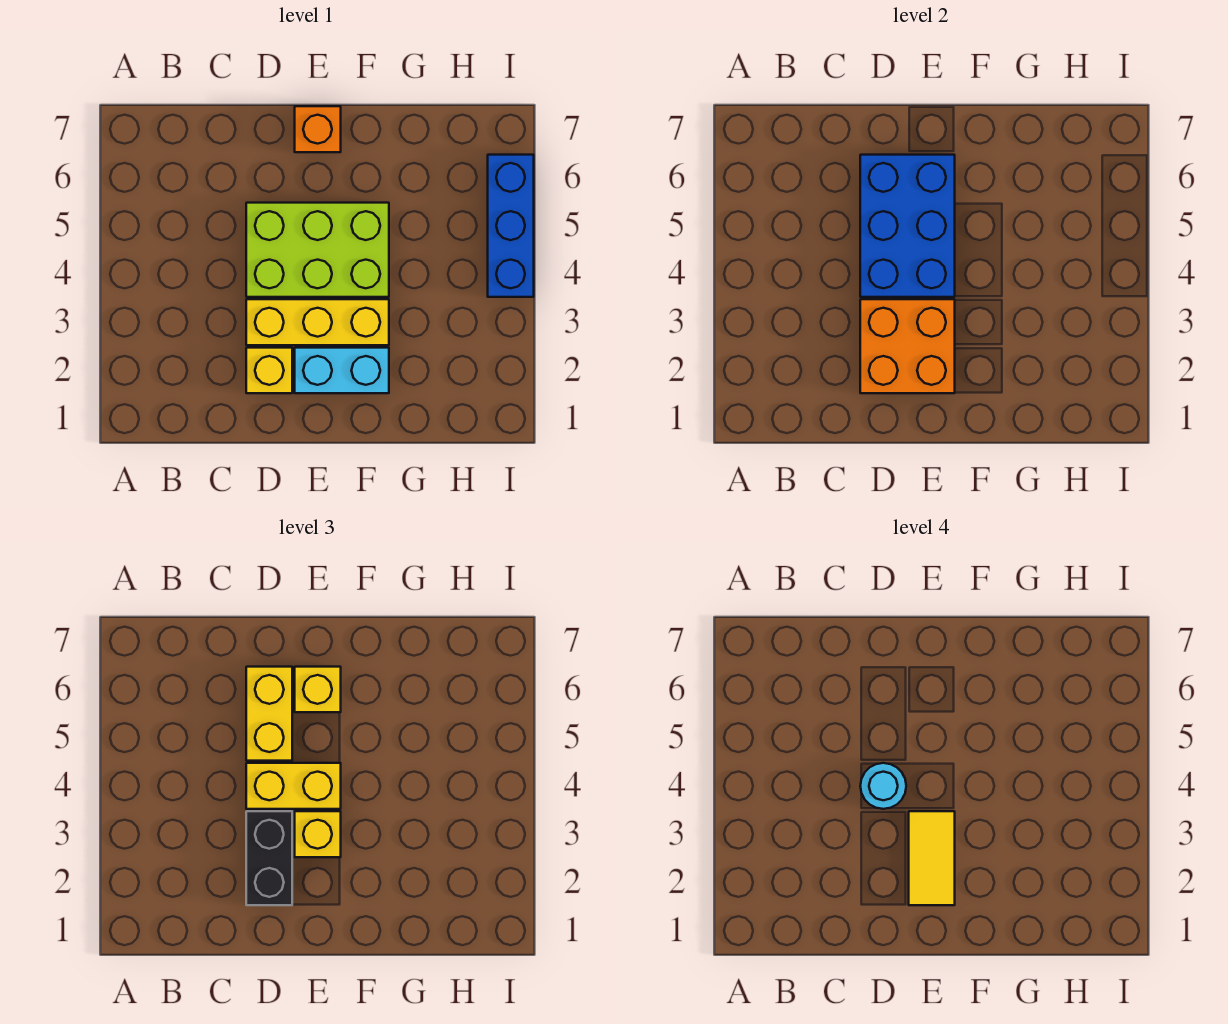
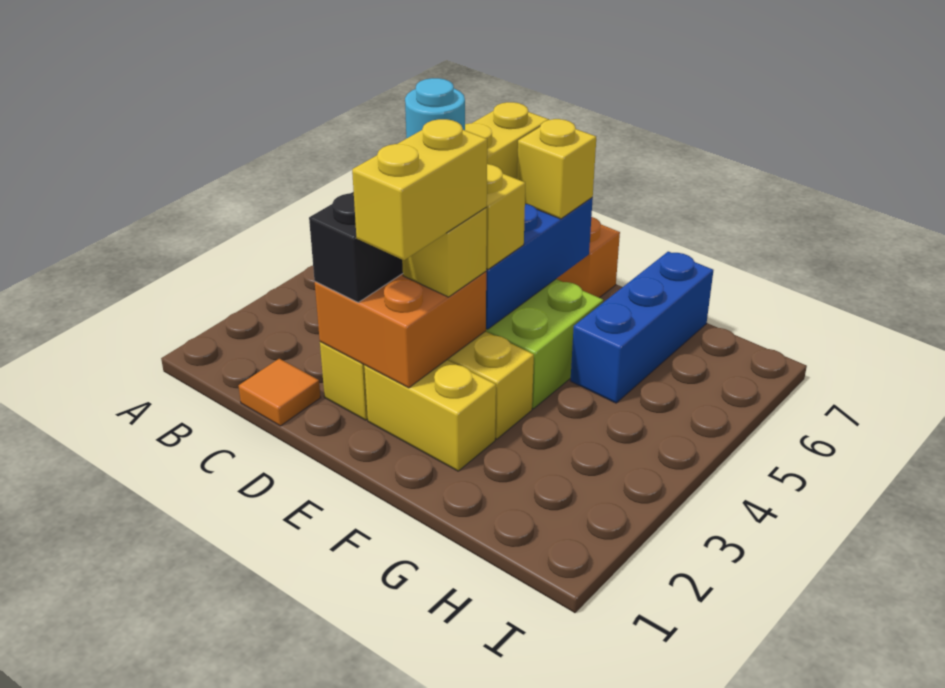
none -> orange 1x1 tile [239,359,321,426]
cyan 1x2 brick [295,348,389,393] -> yellow 1x2 brick [364,360,496,471]
yellow 1x2 tile [909,811,955,905] -> yellow 1x2 brick [352,119,487,260]
blue 1x3 brick [488,155,534,297] -> blue 1x3 brick moved to [571,252,714,403]

